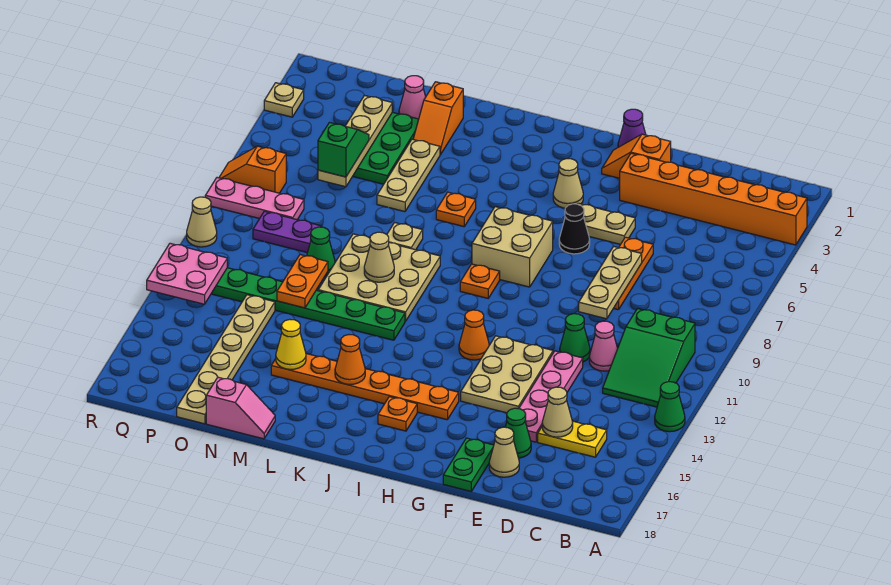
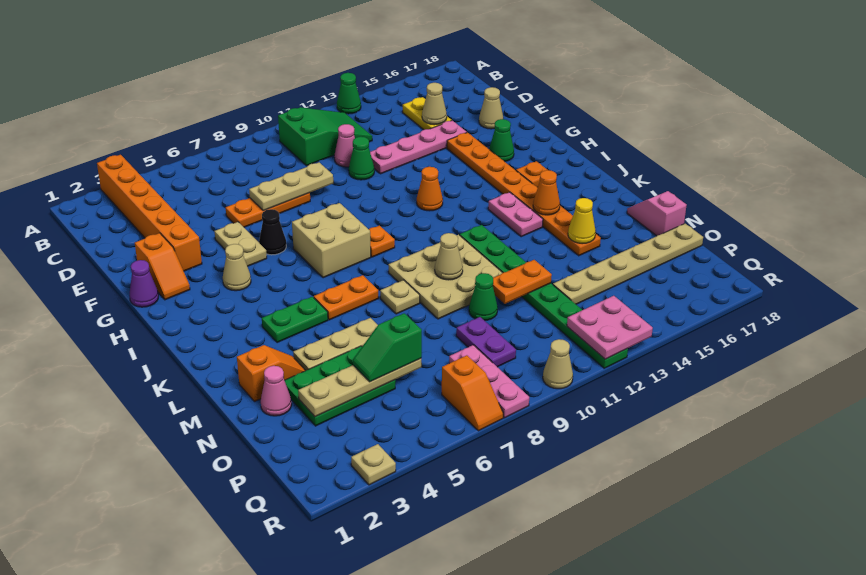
green 1x1 cone [506,408,531,458] -> green 1x1 cone moved to [489,119,514,162]
tan 2x3 plate [461,336,553,413] -> none
green 1x2 plate [443,438,494,491] -> green 1x2 plate moved to [262,297,328,343]
orange 1x6 plate [271,354,459,420] -> orange 1x8 plate [447,132,601,256]
none -> pink 1x2 plate [488,192,543,237]
orange 1x1 plate [436,192,476,227] -> orange 1x2 plate [314,275,378,320]

